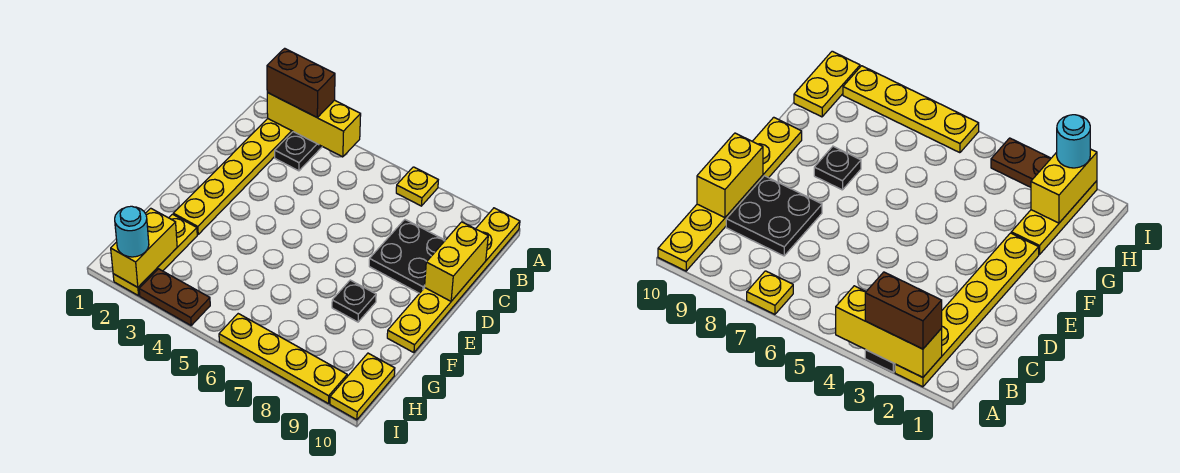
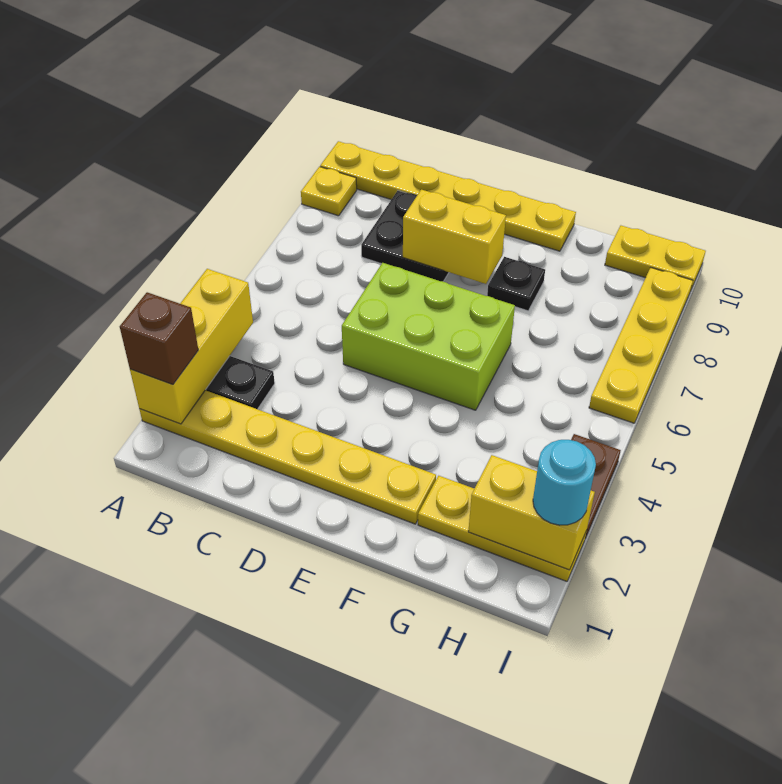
brown 1x2 brick [267,48,335,118] -> brown 1x1 brick [120,292,198,384]
yellow 1x1 plate [396,167,438,206] -> yellow 1x1 plate moved to [301,167,357,216]
yellow 1x2 brick [425,222,488,301] -> yellow 1x2 brick moved to [403,190,506,284]
none -> lime 2x3 brick [342,263,515,410]

